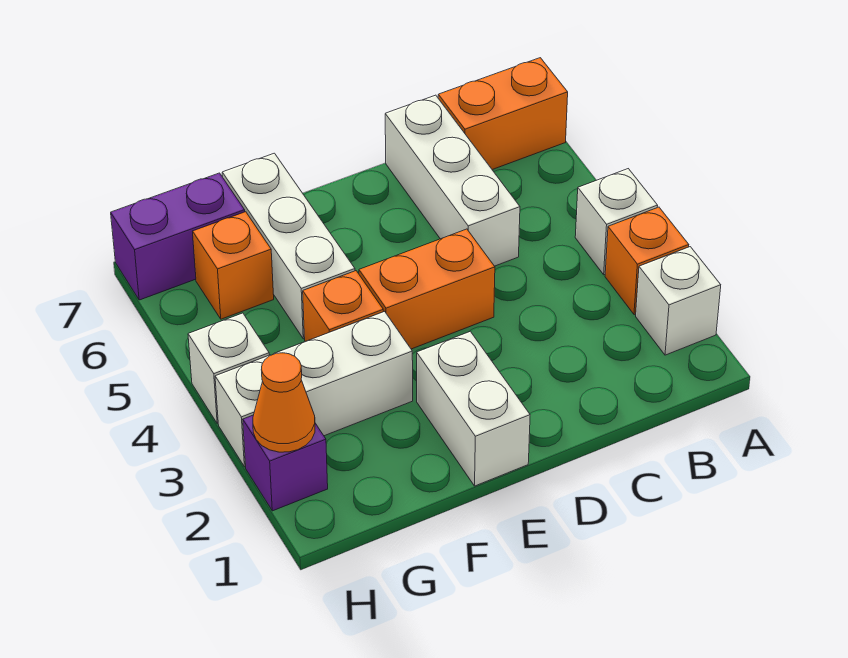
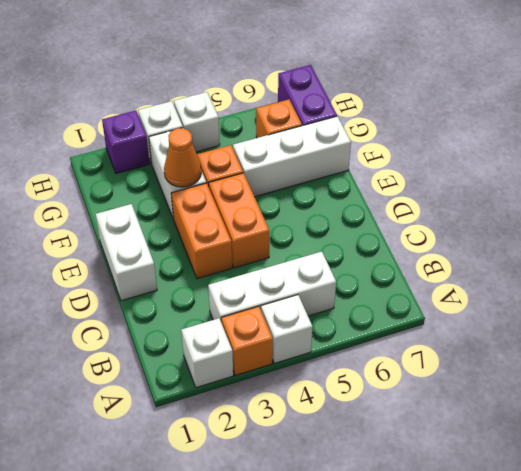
orange 1x2 brick [438,58,568,170] -> orange 1x2 brick moved to [171,183,232,279]
white 1x3 brick [385,95,520,266] -> white 1x3 brick moved to [208,252,336,323]
white 1x2 brick [417,331,530,486] -> white 1x2 brick turned to [96,204,157,301]
orange 1x1 cone [253,353,315,452] -> orange 1x1 cone moved to [164,128,201,187]

